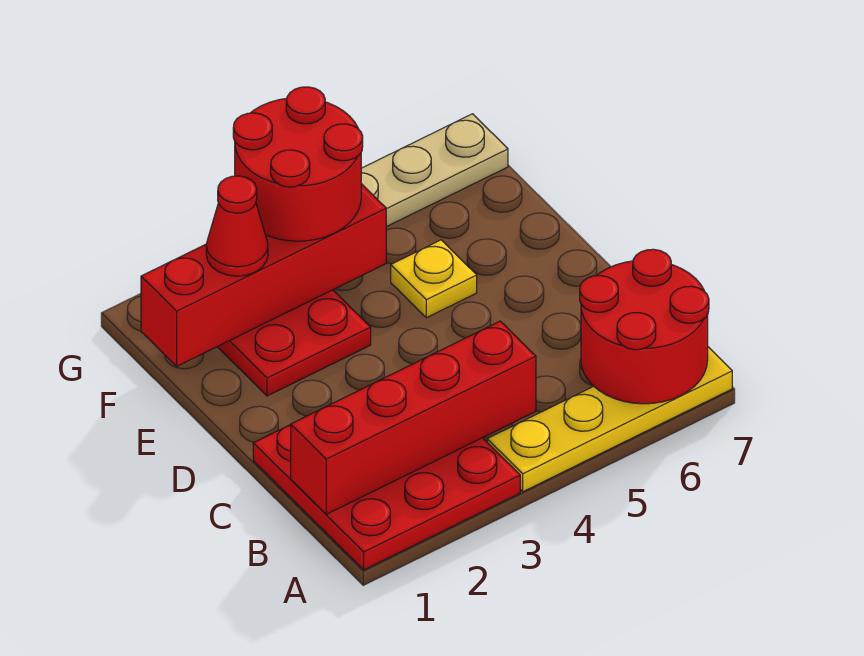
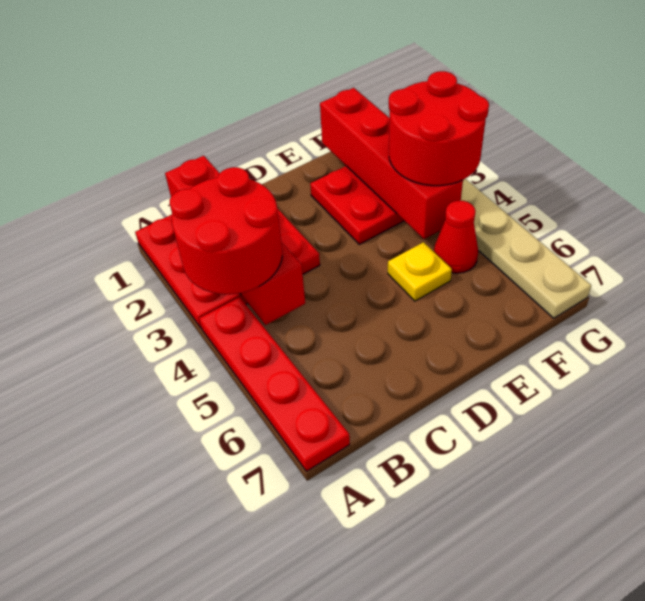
yellow 1x4 plate [487,347,732,492] -> red 1x4 plate [199,297,350,471]
red 2x2 round brick [580,249,709,404] -> red 2x2 round brick moved to [170,167,282,294]
red 1x1 cone [206,176,268,276] -> red 1x1 cone moved to [434,201,478,273]

